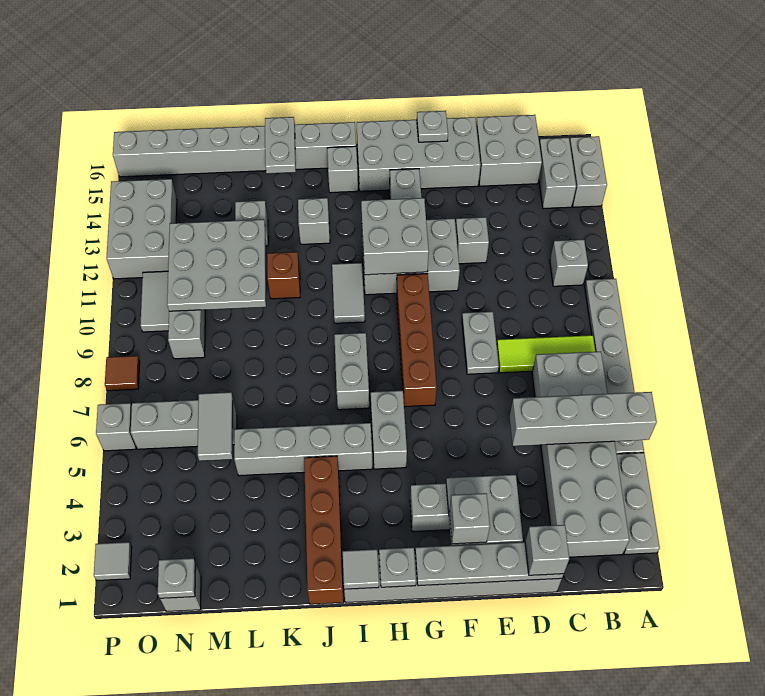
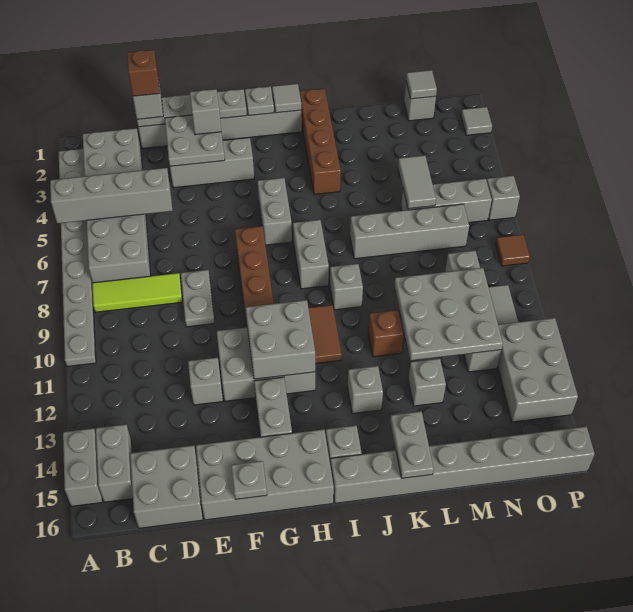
grey 1x1 brick [550,240,588,286] -> grey 1x1 brick moved to [330,264,363,310]
none -> brown 1x1 brick [127,50,160,96]
grey 1x4 brick [234,423,372,476] -> grey 1x4 brick moved to [350,204,469,259]
grey 1x2 tile [332,263,365,323] -> brown 1x2 tile [308,305,342,364]
grey 1x1 plate [158,558,196,598] -> grey 1x1 tile [406,70,437,99]

